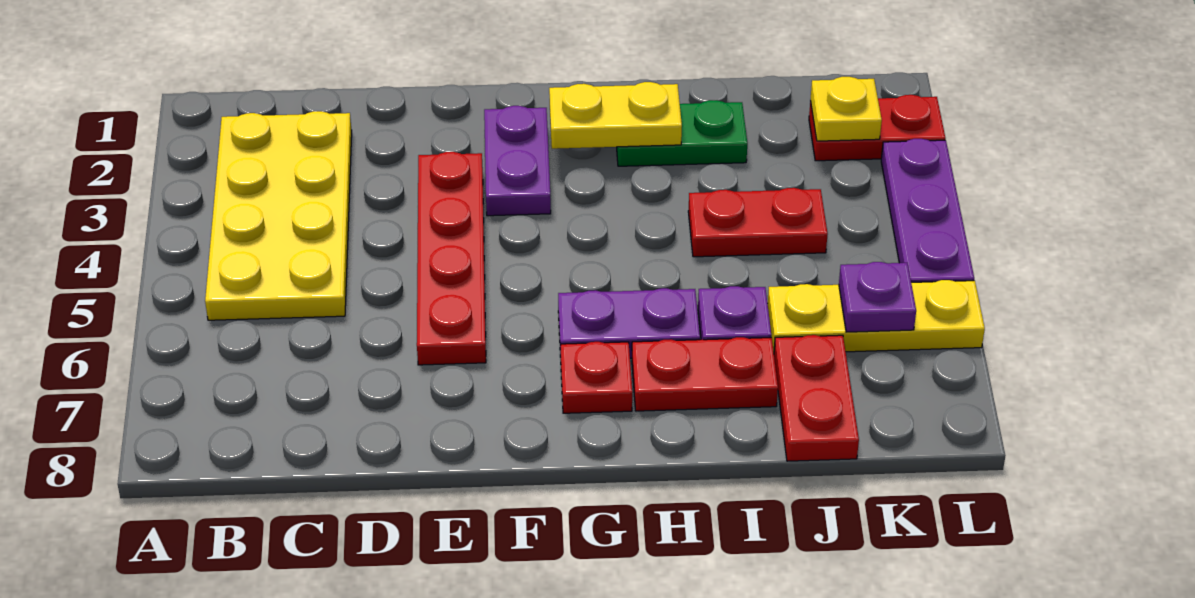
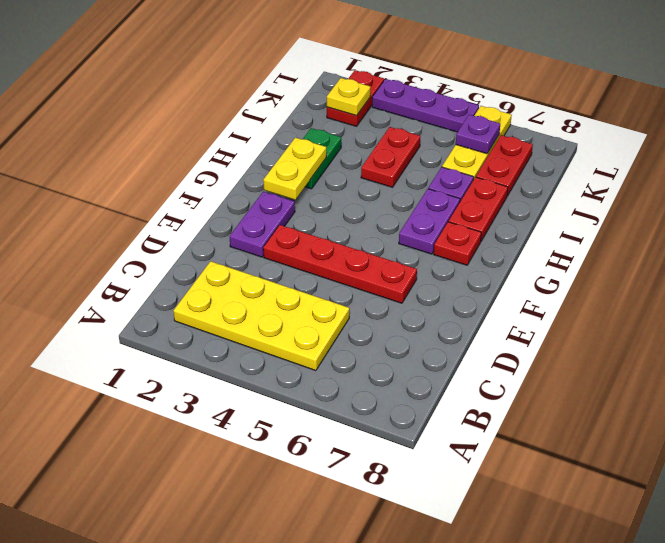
purple 1x2 plate [484,106,551,216] -> purple 1x2 plate turned to [229,192,295,257]
red 1x2 plate [774,335,859,461] -> red 1x2 plate turned to [476,135,533,196]

